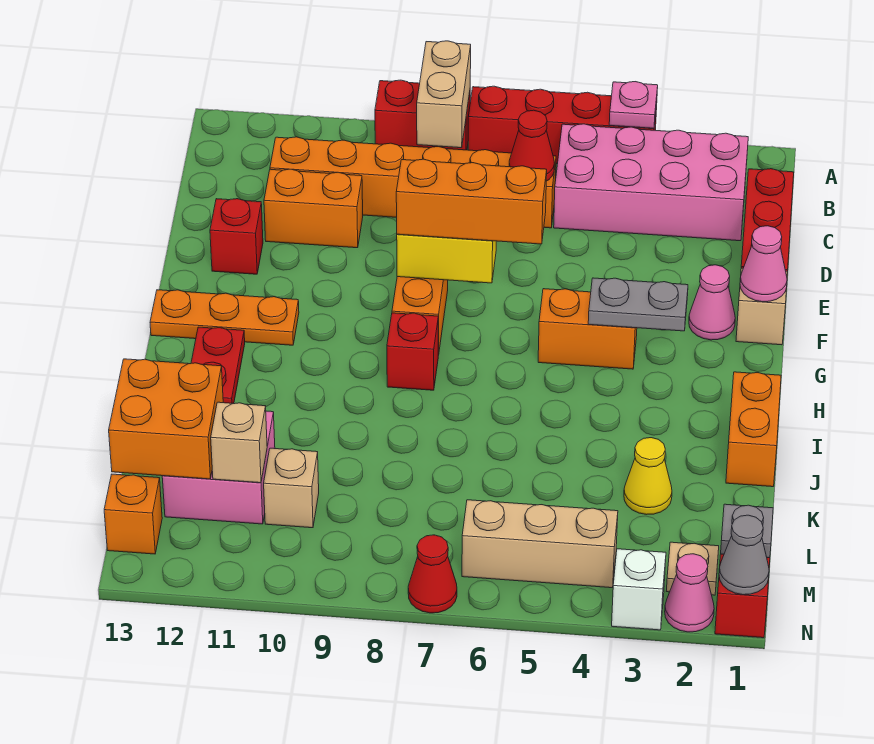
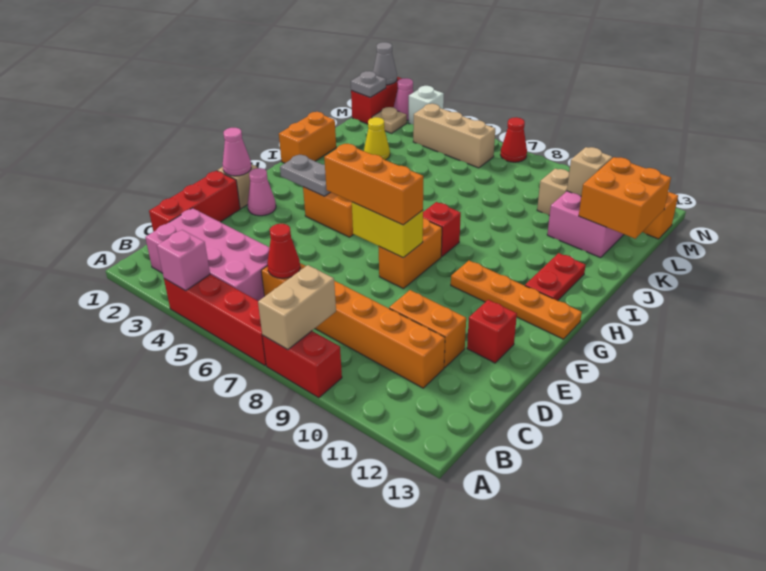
pink 1x1 plate [609,82,658,128] -> pink 1x1 brick [157,230,210,291]
orange 1x3 plate [150,290,299,345] -> orange 1x4 plate [451,260,582,339]

